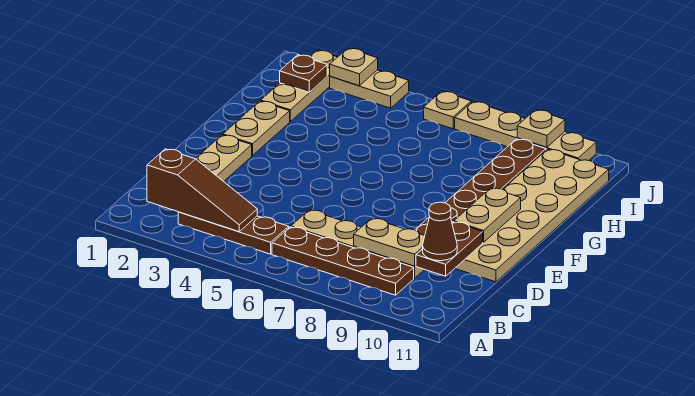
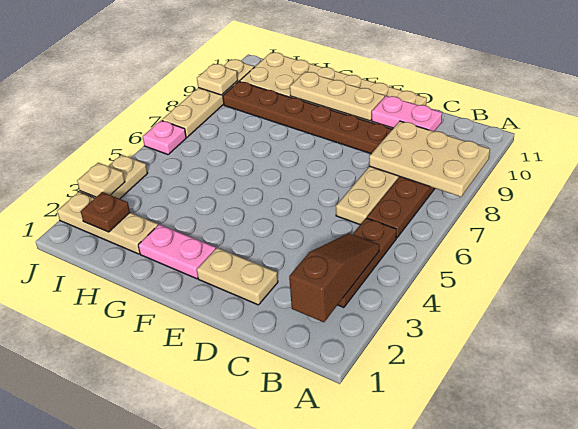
tan 1x2 plate [354,218,425,266] -> tan 2x3 plate [369,121,490,197]
brown 1x2 plate [416,222,483,276] -> pink 1x2 plate [372,96,442,131]
brown 1x1 cone [423,202,457,261] -> none
tan 1x2 plate [454,188,521,242] -> tan 1x3 plate [290,72,385,121]
tan 1x2 plate [223,101,290,156] -> pink 1x2 plate [138,224,216,279]
tan 1x1 plate [424,91,471,129] -> pink 1x1 plate [143,121,186,155]

